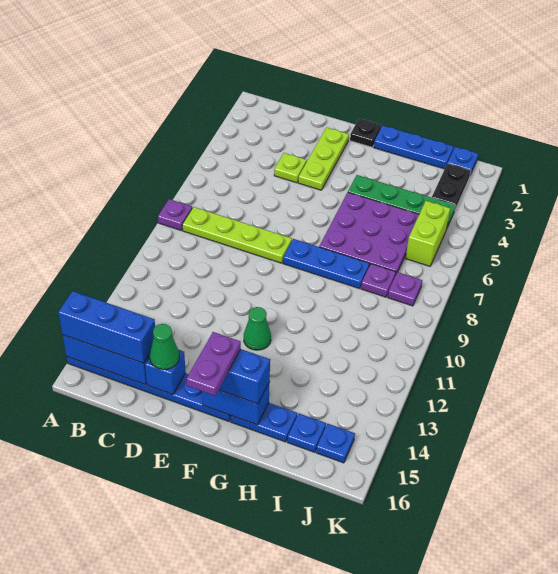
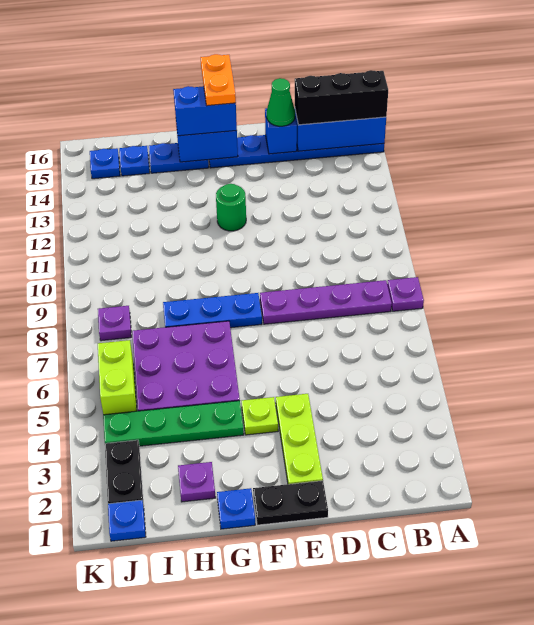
blue 1x3 brick [58,291,155,363] -> black 1x3 brick [295,70,388,125]
lime 1x4 plate [182,207,292,263] -> purple 1x4 plate [260,280,392,324]
lime 1x1 plate [274,153,307,183] -> lime 1x1 plate moved to [242,397,278,435]
black 1x1 plate [350,119,381,147] -> black 1x2 plate [253,481,328,525]
green 1x1 cone [244,307,271,350] -> green 1x1 round brick [216,184,246,231]
purple 1x2 plate [187,332,241,396] -> orange 1x2 plate [201,54,236,106]
blue 1x3 plate [374,126,454,169] -> blue 1x1 plate [217,488,255,529]
purple 1x1 plate [361,264,396,297] -> purple 1x1 plate moved to [178,462,216,502]

